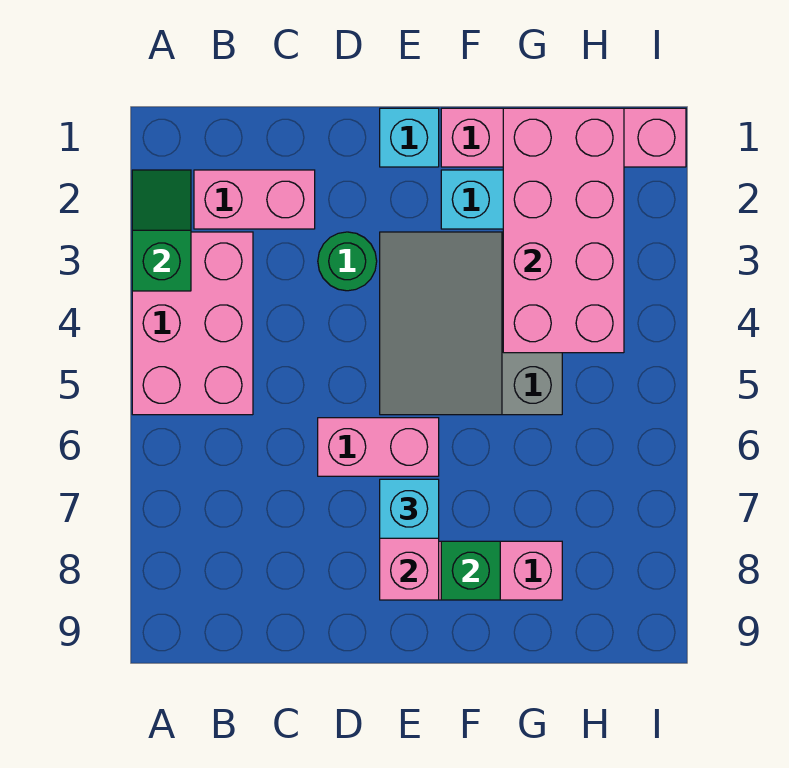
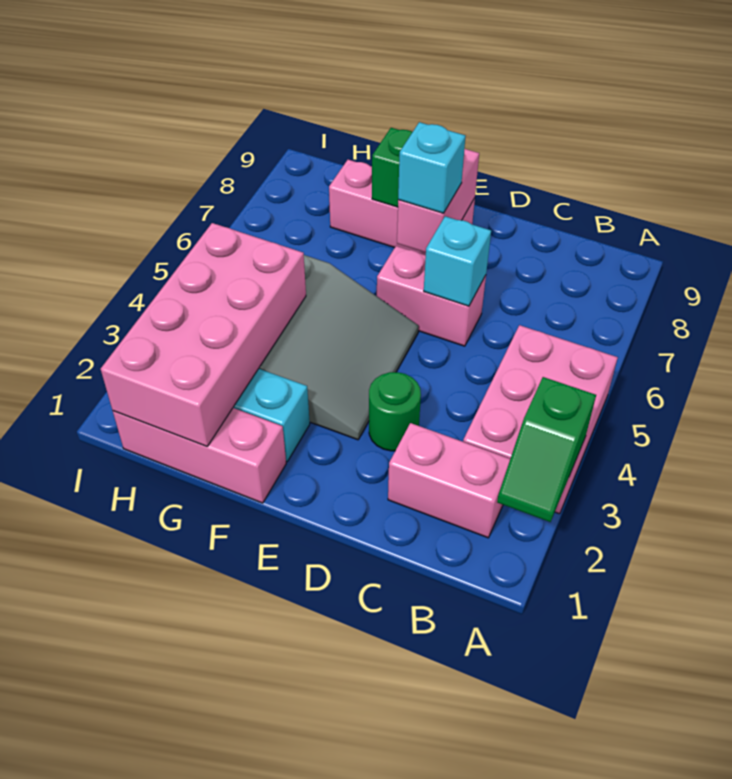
cyan 1x1 brick [380,108,439,167] -> cyan 1x1 brick moved to [424,216,491,306]
pink 1x4 brick [441,108,686,167] -> pink 1x3 brick [113,408,286,503]

